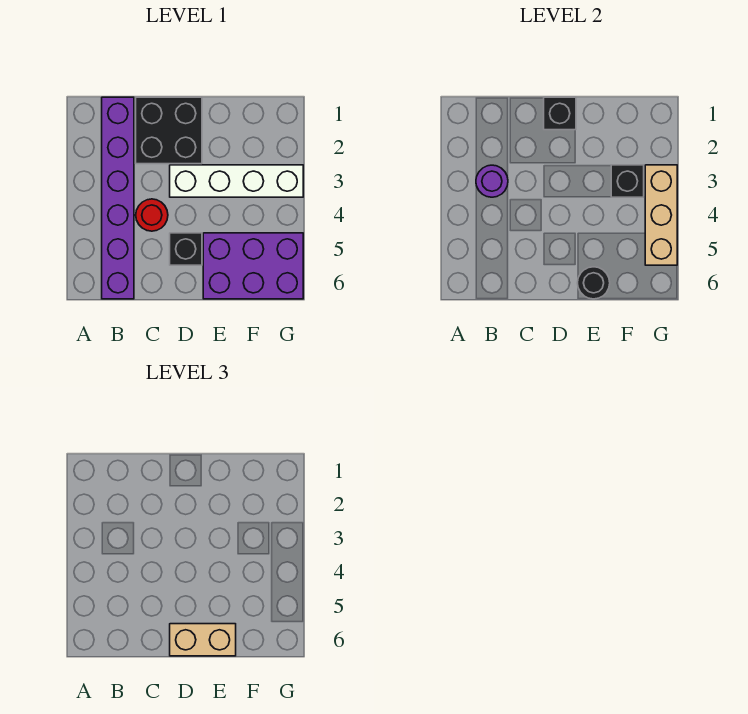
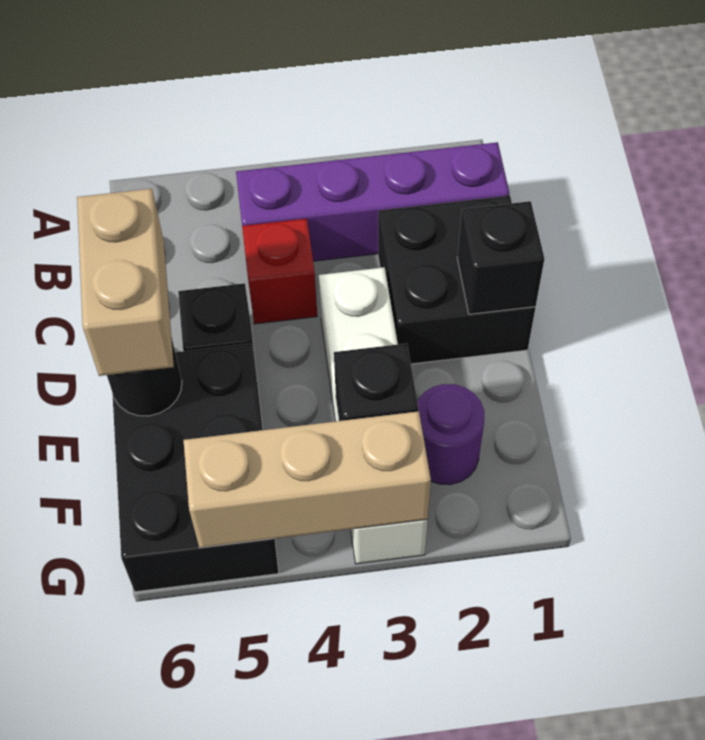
purple 1x6 brick [102,97,134,299] -> purple 1x4 brick [236,142,509,261]
purple 1x1 round brick [476,165,508,197] -> purple 1x1 round brick moved to [417,384,484,485]
red 1x1 round brick [136,199,168,231] -> red 1x1 brick [242,219,317,324]
purple 2x3 brick [203,233,303,299] -> black 2x3 brick [112,343,279,592]

